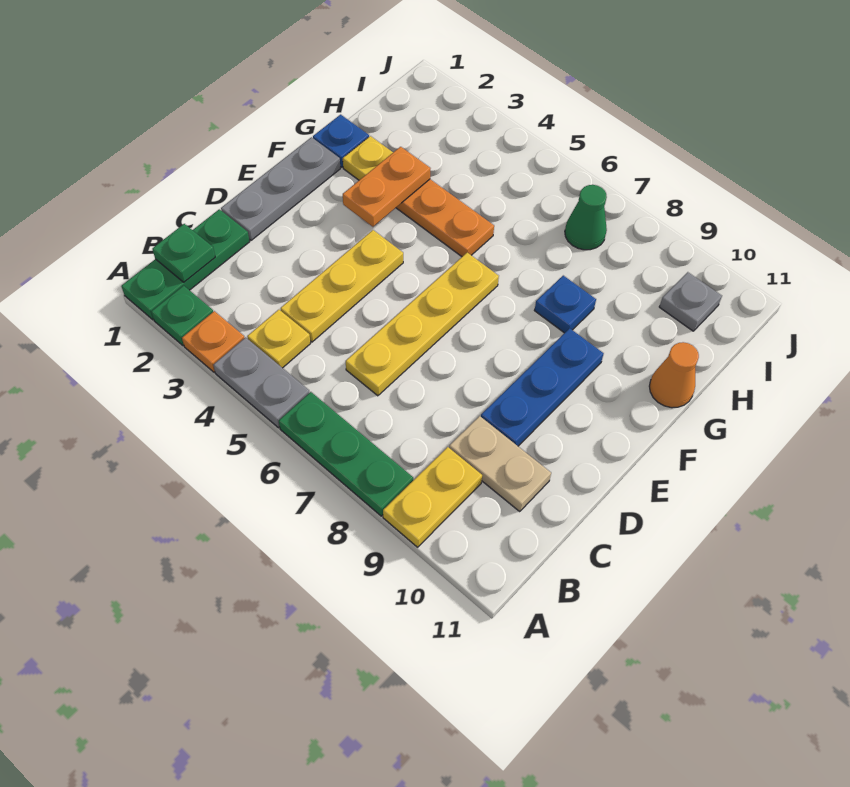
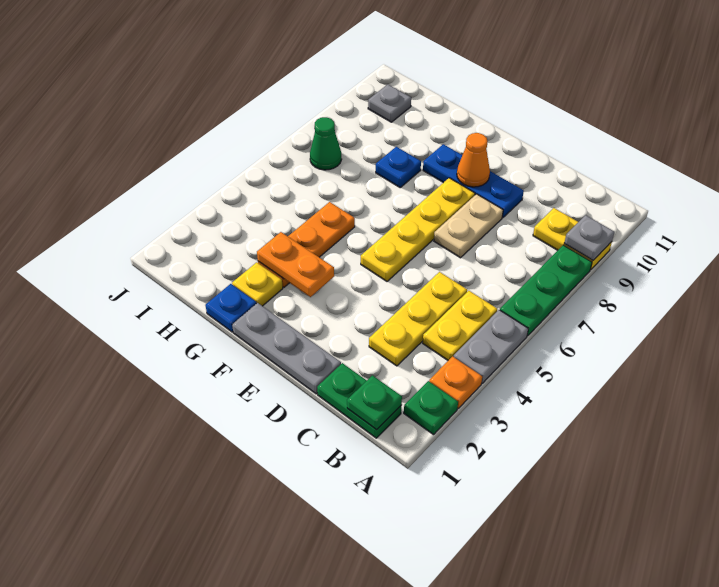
green 1x3 plate [121,209,250,320] -> green 1x2 plate [317,363,401,438]
none -> grey 1x1 plate [564,215,614,260]
yellow 1x1 plate [247,310,311,368] -> yellow 1x2 plate [423,291,497,360]
yellow 1x3 plate [281,230,403,342] -> yellow 1x3 plate turned to [369,272,467,366]
yellow 1x4 plate [346,253,499,396] -> yellow 1x4 plate turned to [361,178,475,281]
tan 1x2 plate [449,416,551,512] -> tan 1x2 plate moved to [434,194,503,258]
orange 1x1 cone [649,342,699,408] -> orange 1x1 cone moved to [457,133,490,187]

